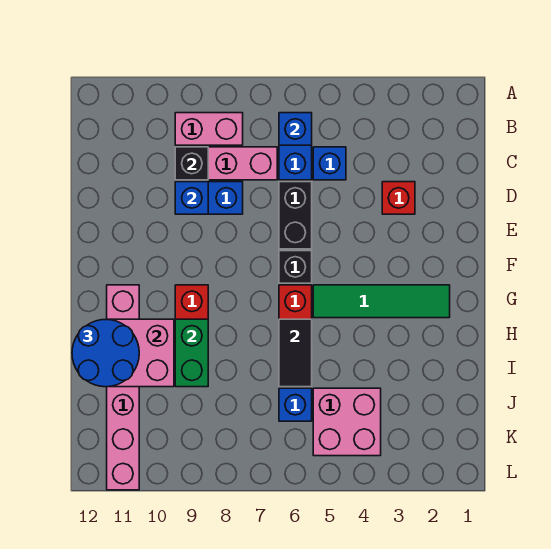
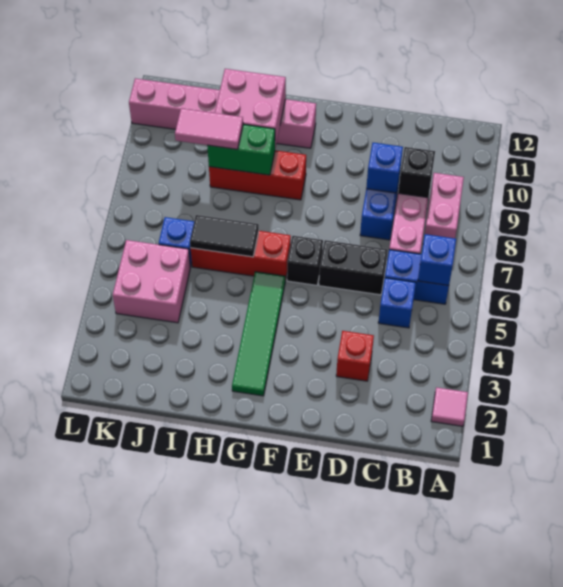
none -> pink 1x1 tile [431,387,468,426]
blue 2x2 round brick [72,319,139,387] -> none
none -> pink 1x2 tile [175,108,243,149]

